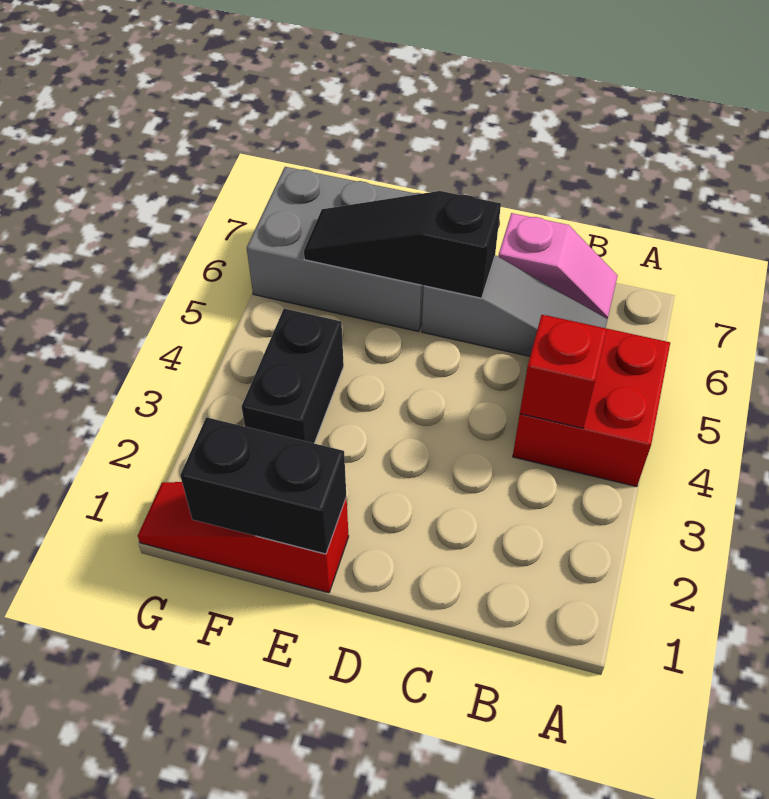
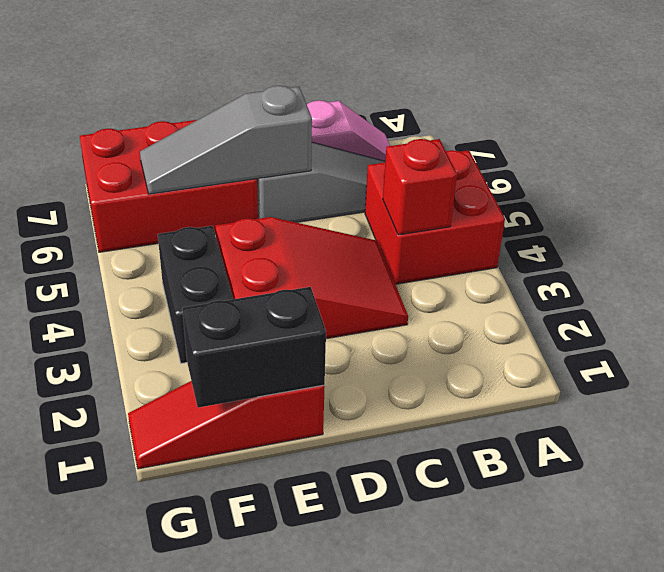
none -> red 2x3 slope [215,217,408,339]
black 1x3 slope [304,191,501,298] -> grey 1x3 slope [140,86,312,194]
grey 2x3 brick [247,167,424,332] -> red 2x3 brick [80,120,258,252]

